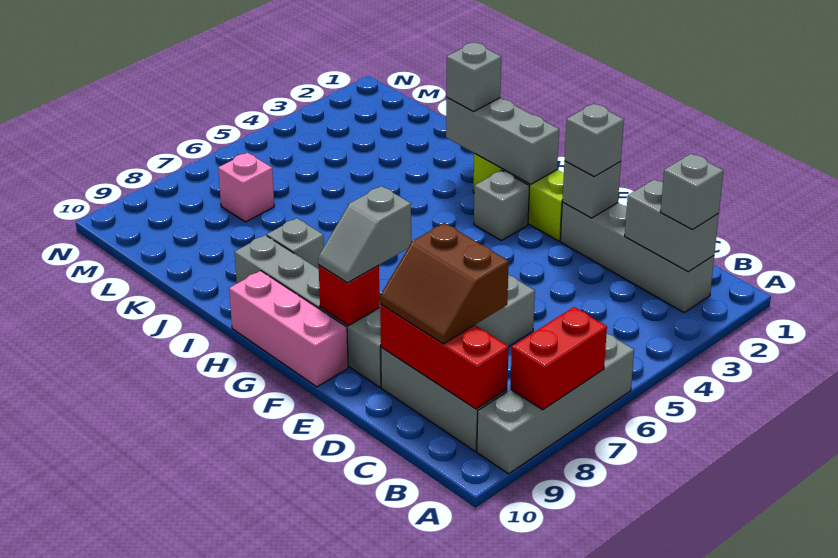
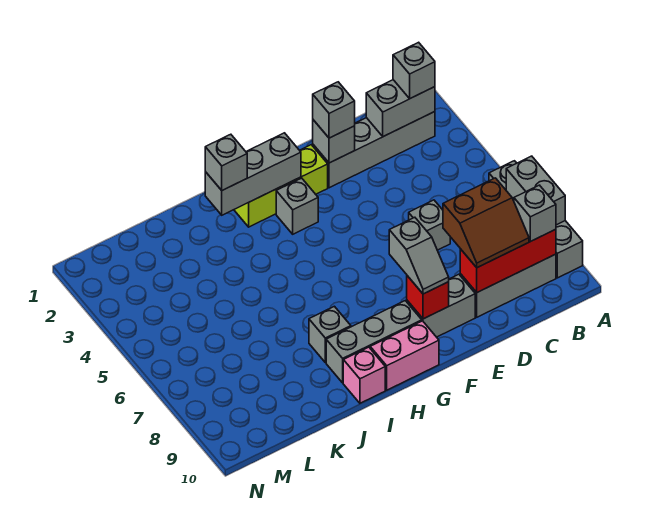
red 1x2 brick [510,307,607,410] -> grey 1x2 brick [506,156,565,225]
none -> grey 1x1 brick [514,185,556,242]
pink 1x3 brick [229,271,348,387] -> pink 1x2 brick [370,321,439,390]
pink 1x1 brick [218,153,274,222] -> pink 1x1 brick moved to [343,347,385,403]

